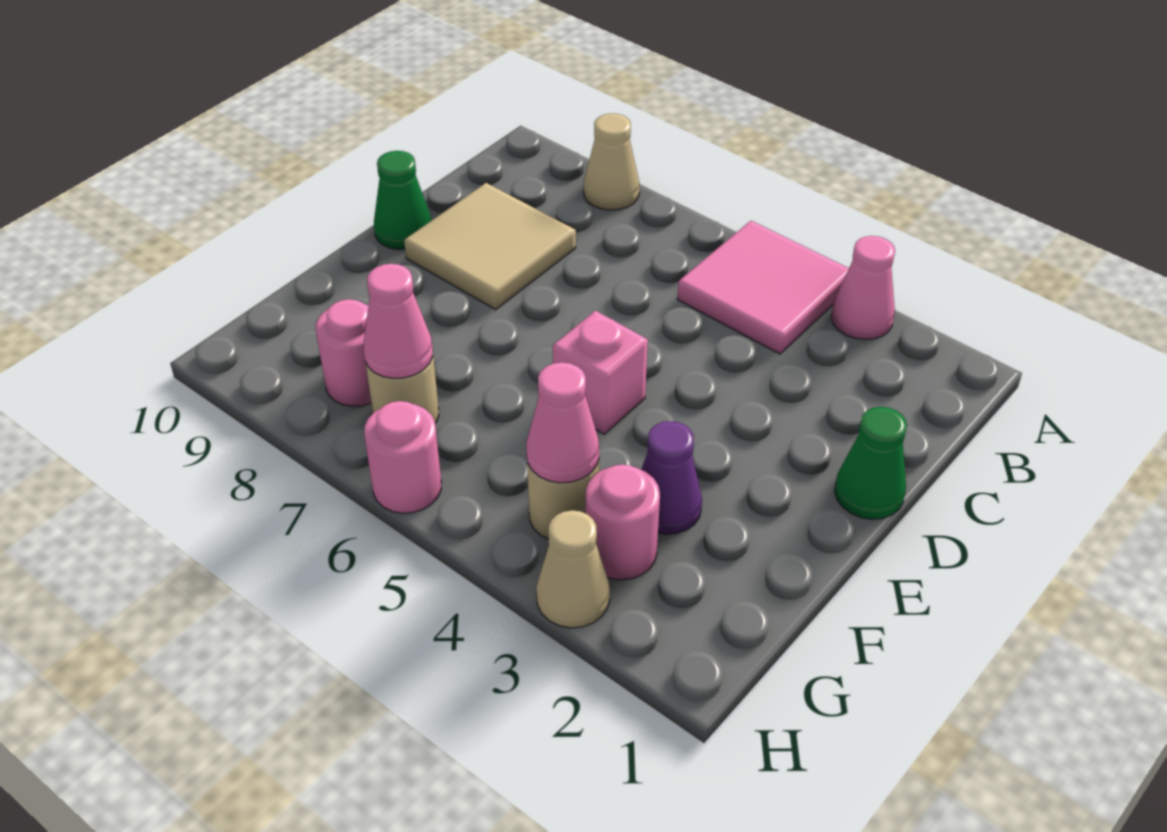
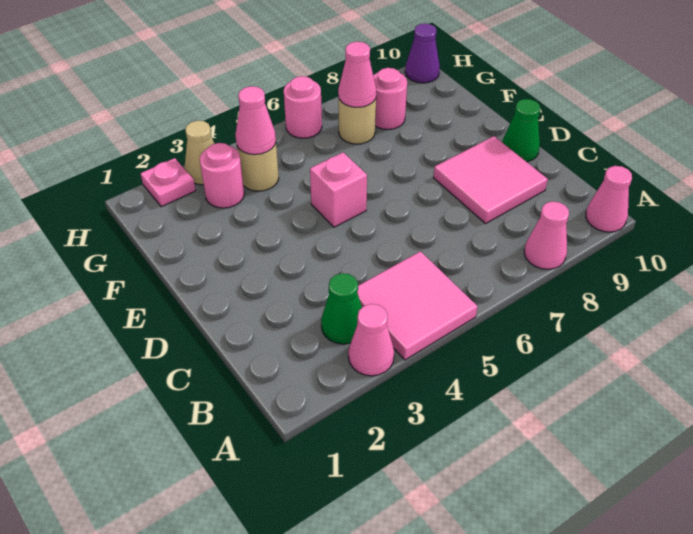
tan 1x1 cone [584,113,640,210] -> pink 1x1 cone [524,201,569,269]
none -> pink 1x1 cone [586,166,632,232]
tan 2x2 tile [404,183,576,309] -> pink 2x2 tile [434,136,548,224]
green 1x1 cone [835,407,907,519] -> green 1x1 cone moved to [321,273,362,344]
purple 1x1 cone [641,421,702,534] -> purple 1x1 cone moved to [405,24,440,83]
none -> pink 1x1 plate [141,158,196,207]

